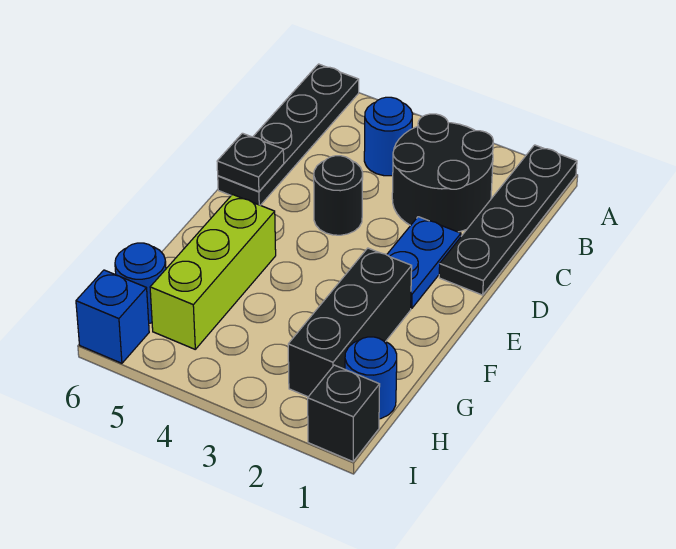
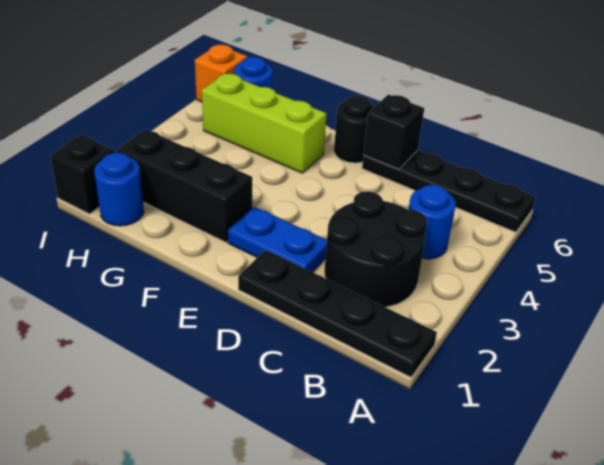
black 1x1 round brick [314,156,363,235] -> black 1x1 round brick moved to [334,96,375,163]
black 1x1 plate [217,133,284,192] -> black 1x1 brick [364,95,424,169]
blue 1x1 brick [76,270,149,363] -> orange 1x1 brick [195,45,248,102]

